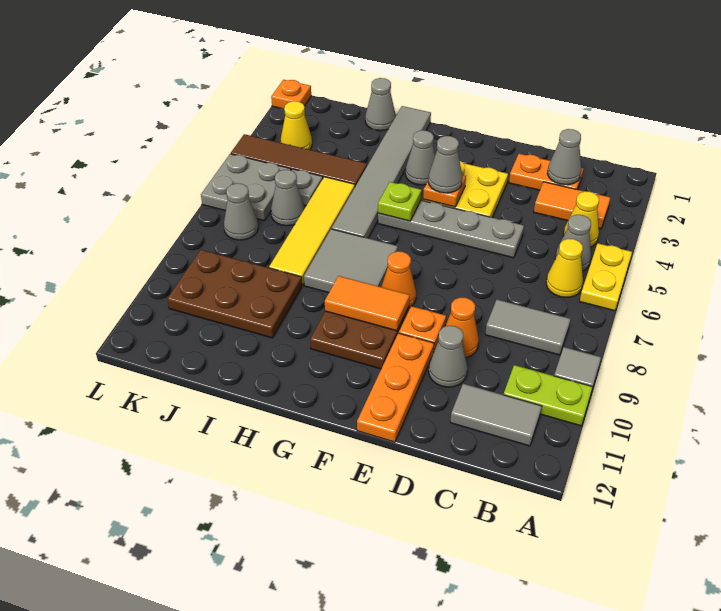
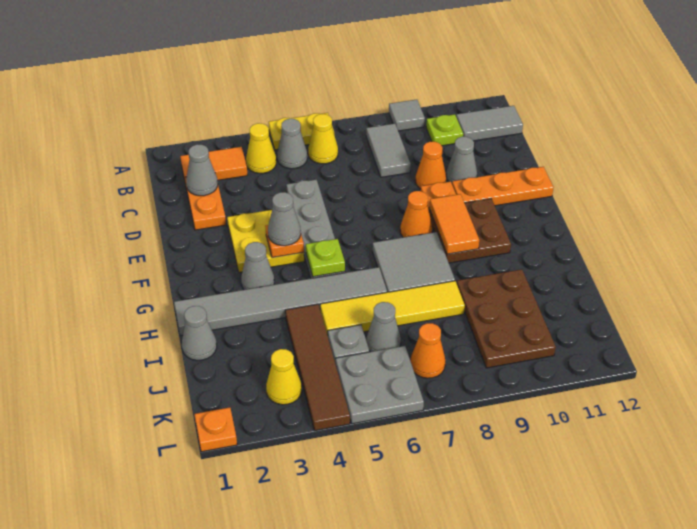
lime 1x2 plate [503,365,592,426] -> lime 1x1 plate [426,115,463,146]
orange 1x2 tile [534,182,610,229] -> orange 1x2 tile turned to [180,147,247,180]
grey 1x2 tile [450,384,542,446] -> grey 1x2 tile turned to [456,106,523,141]
grey 1x1 cone [224,183,258,240] -> orange 1x1 cone [411,323,445,378]

